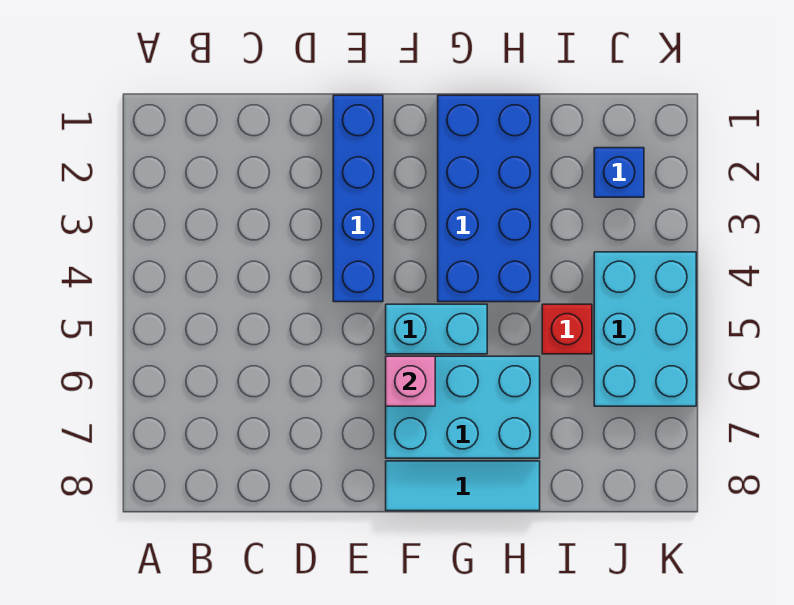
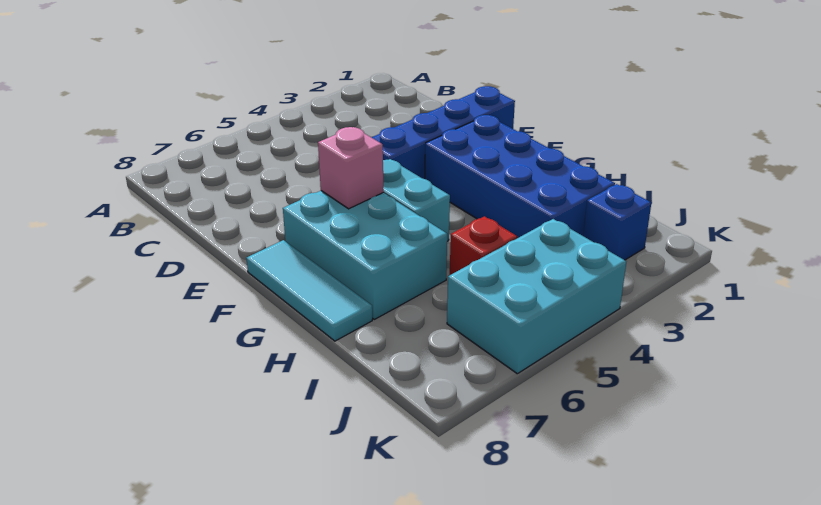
blue 2x4 brick [438,95,540,302] -> blue 2x4 brick turned to [425,115,615,238]

